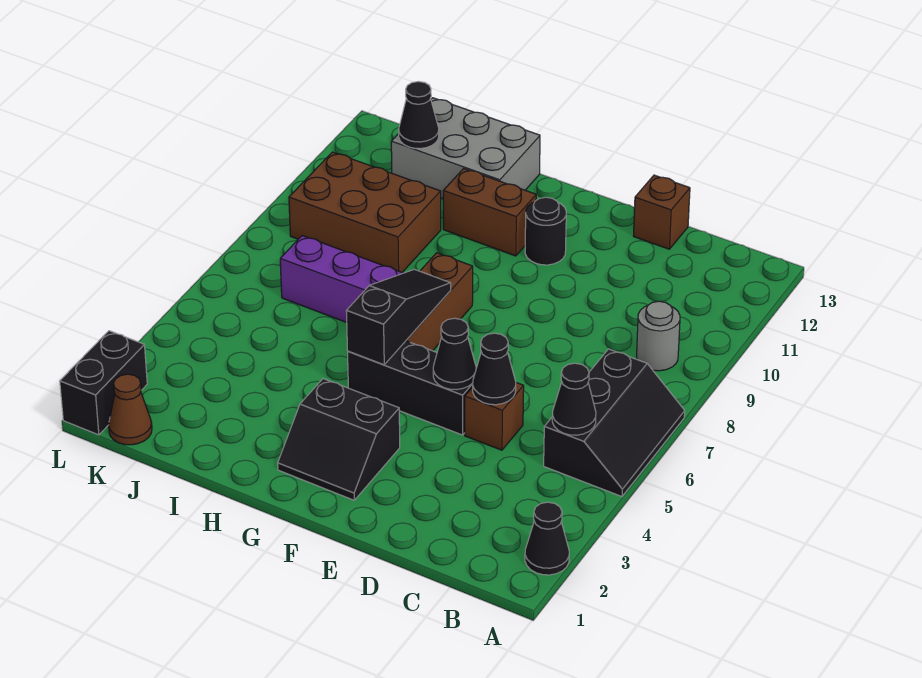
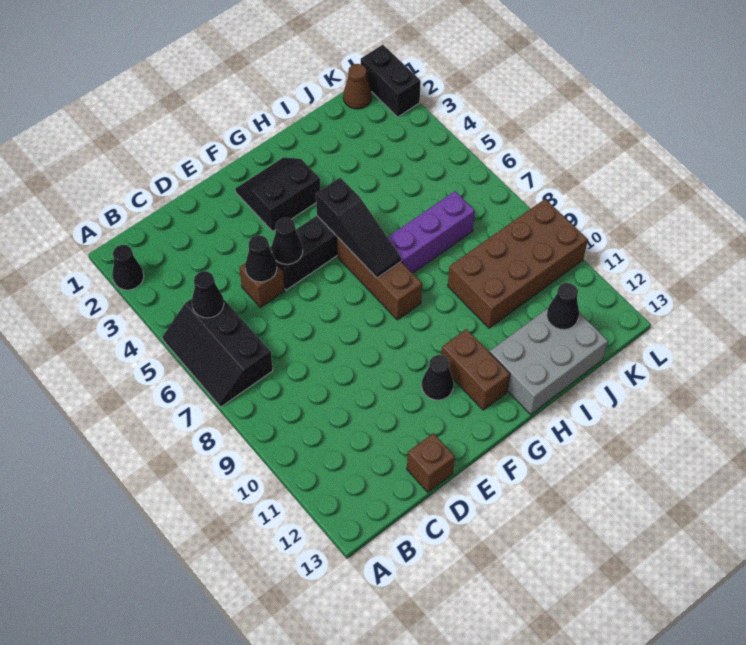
grey 1x1 round brick [637,301,680,371] -> none
black 1x1 round brick [525,197,566,265] -> black 1x1 cone [422,355,454,400]
brown 1x2 brick [443,169,536,256] -> brown 1x2 brick turned to [441,329,510,410]
brown 2x3 brick [289,152,441,272] -> brown 2x4 brick [448,199,588,328]

